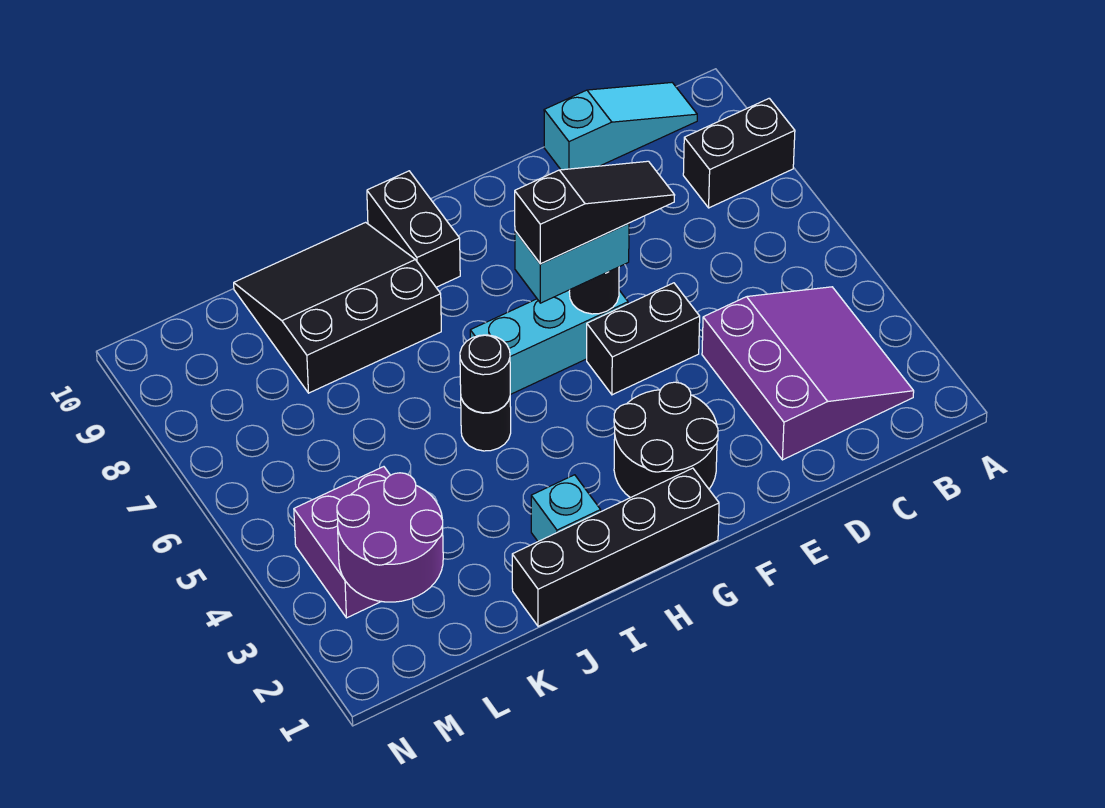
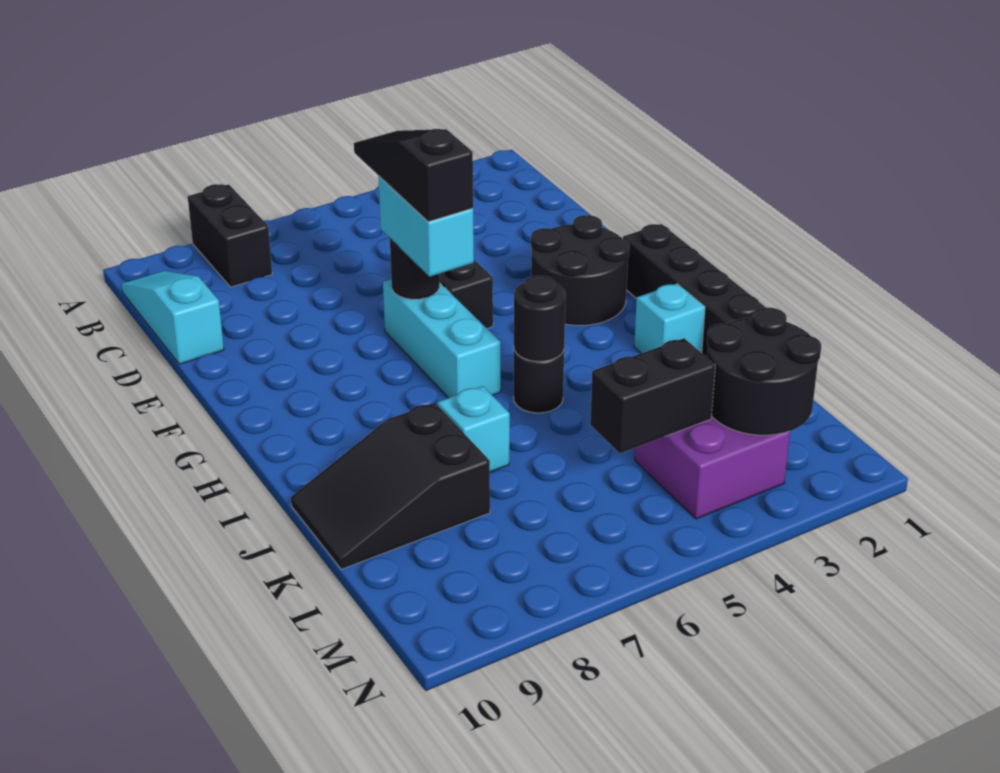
purple 3x3 slope [702,287,914,460] -> none
black 1x2 brick [367,171,460,287] -> black 1x2 brick moved to [590,338,715,453]
black 3x3 slope [234,222,441,393] -> black 2x3 slope [291,403,490,569]
none -> cyan 1x1 brick [437,386,510,472]
purple 2x2 round brick [337,473,443,602] -> black 2x2 round brick [707,308,821,435]

